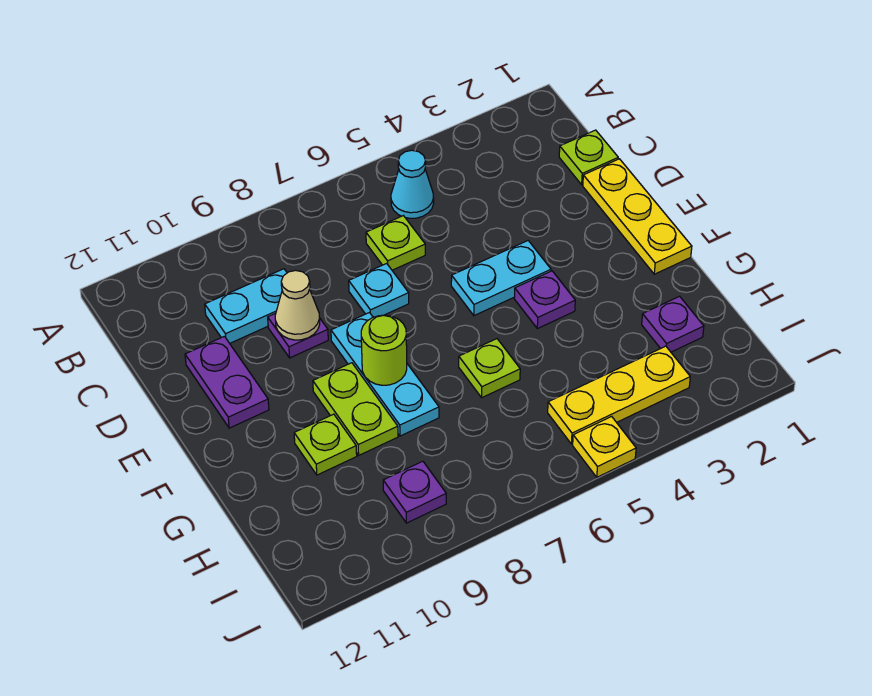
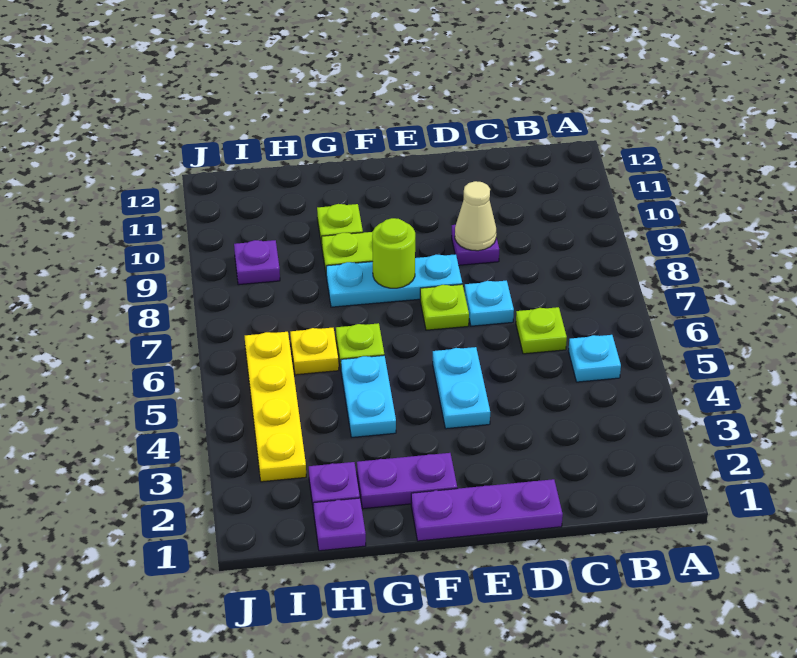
cyan 1x1 cone [391,150,434,218] -> cyan 1x1 plate [568,335,621,382]
lime 1x1 plate [559,130,618,185] -> lime 1x1 plate moved to [420,284,469,330]
cyan 1x2 plate [205,269,287,343] -> cyan 1x2 plate moved to [341,355,396,437]
yellow 1x3 plate [583,159,692,274] -> purple 1x3 plate [411,479,563,541]
purple 1x2 plate [185,336,269,428] -> purple 1x2 plate moved to [357,453,457,509]
purple 1x1 plate [514,271,575,329] -> purple 1x1 plate moved to [313,498,366,551]
yellow 1x3 plate [548,346,690,444] -> yellow 1x4 plate [245,332,306,482]
yellow 1x1 plate [573,416,636,477] -> yellow 1x1 plate moved to [290,328,339,375]

